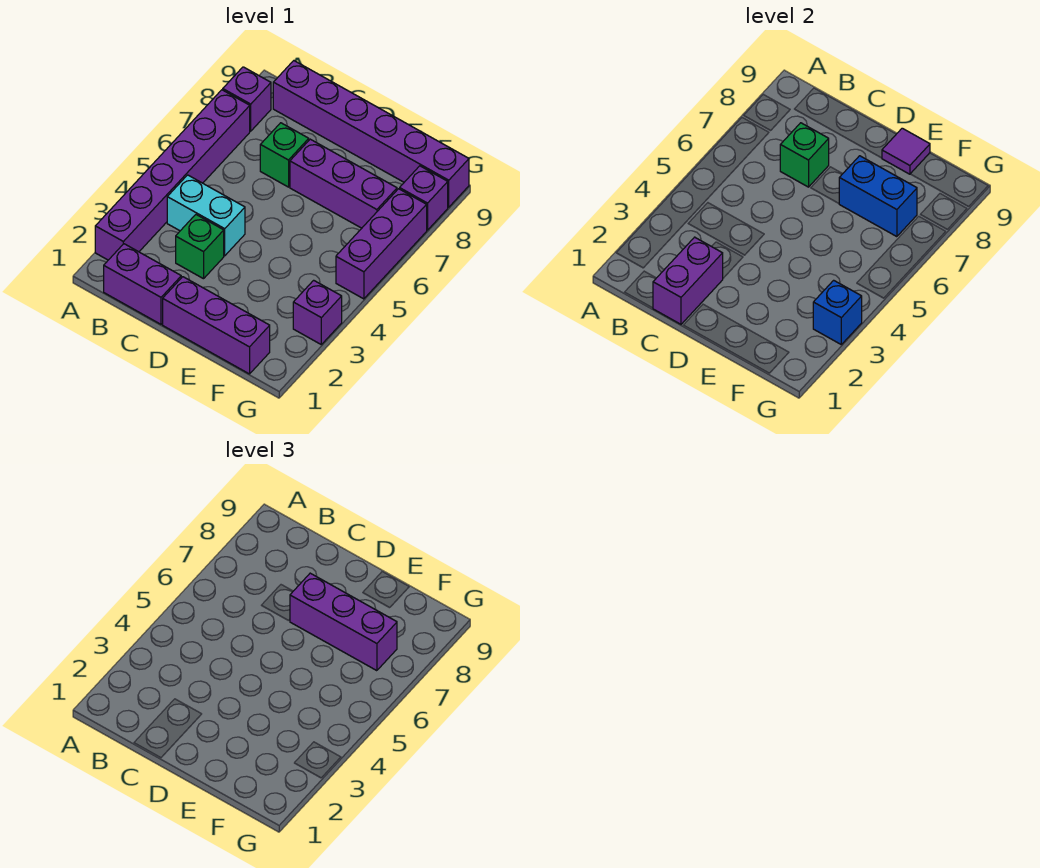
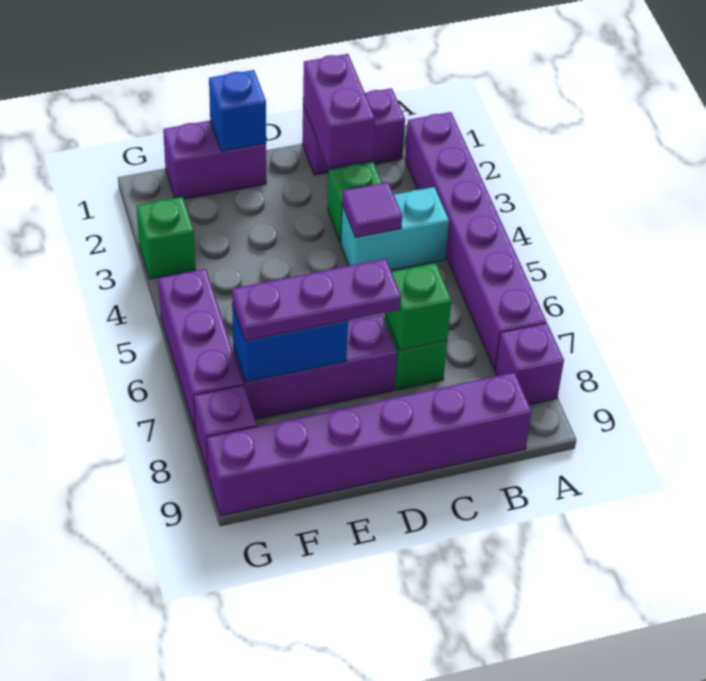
purple 1x3 brick [163,277,270,374] -> purple 1x2 brick [163,121,266,199]
purple 1x3 brick [290,573,397,671] -> purple 1x3 plate [232,259,401,341]
purple 1x1 tile [882,128,930,174] -> purple 1x1 tile moved to [342,182,402,238]
purple 1x1 brick [293,280,342,344] -> green 1x1 brick [136,197,195,279]
blue 1x1 brick [813,280,862,344] -> blue 1x1 brick moved to [209,70,266,151]

